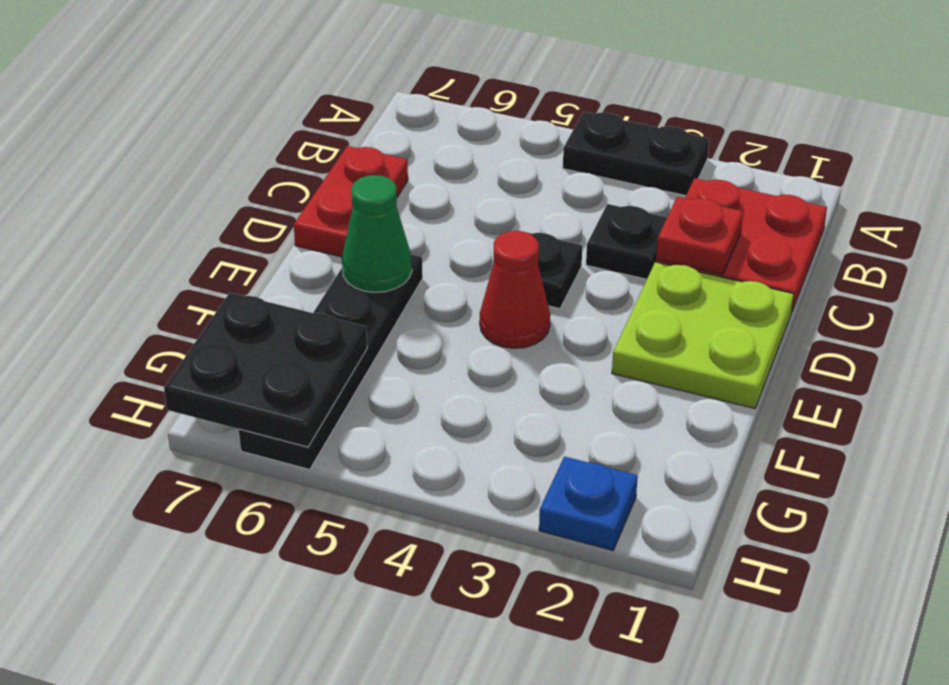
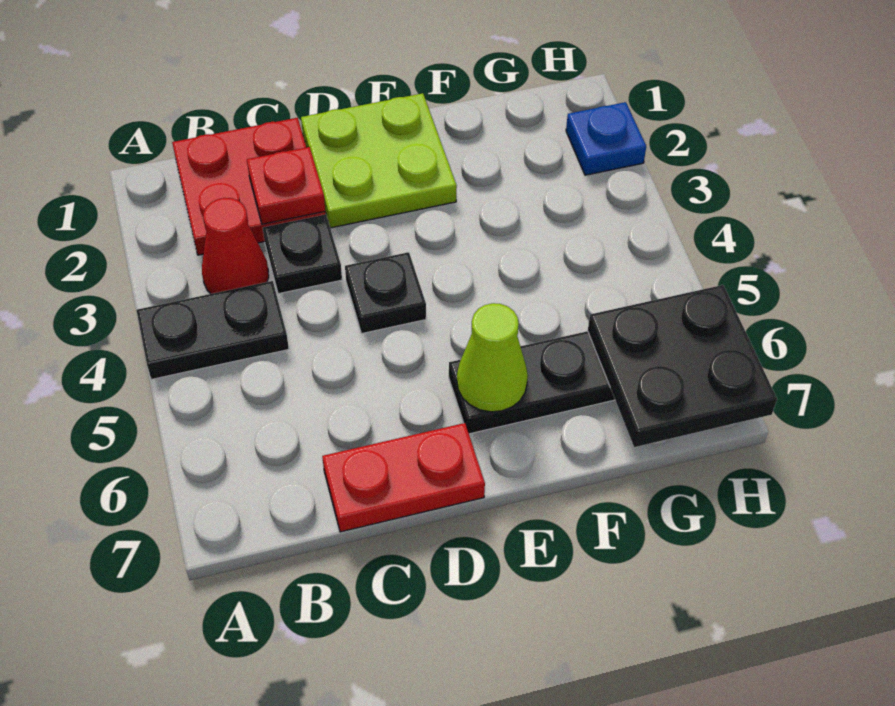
black 1x2 plate [563,112,709,196] -> black 1x2 plate turned to [136,281,289,379]
red 1x1 cone [480,231,550,348] -> red 1x1 cone moved to [202,198,269,294]
green 1x1 cone [342,175,412,292] -> lime 1x1 cone [457,303,528,412]

